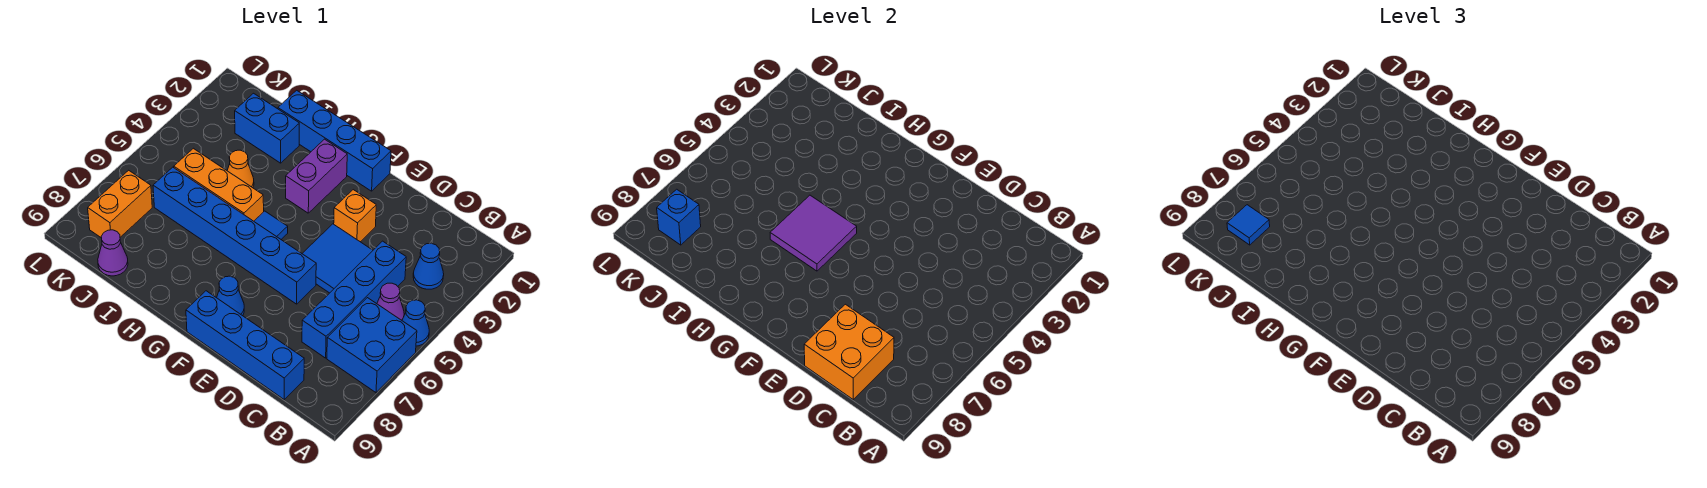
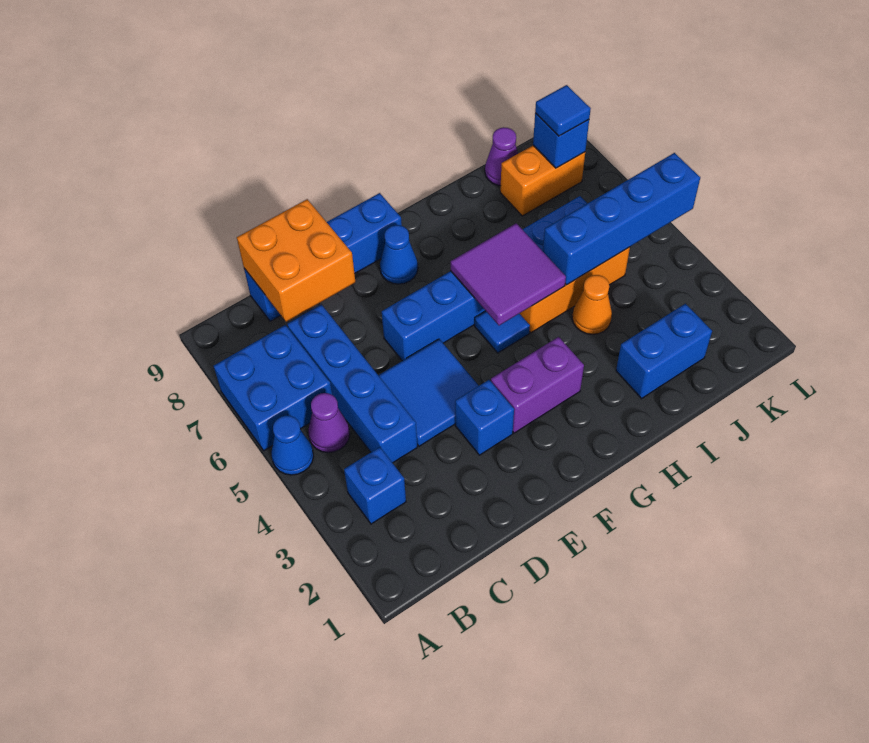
blue 1x1 cone [413,243,444,289] -> blue 1x1 brick [344,447,406,524]
orange 1x1 brick [334,190,376,242] -> blue 1x1 brick [455,380,514,455]
blue 1x4 brick [278,90,391,191] -> blue 1x4 brick moved to [543,153,700,285]
purple 1x2 brick [286,139,347,213] -> purple 1x2 brick turned to [491,337,584,433]
orange 1x2 brick [88,170,152,238] -> orange 1x2 brick turned to [500,146,585,216]

